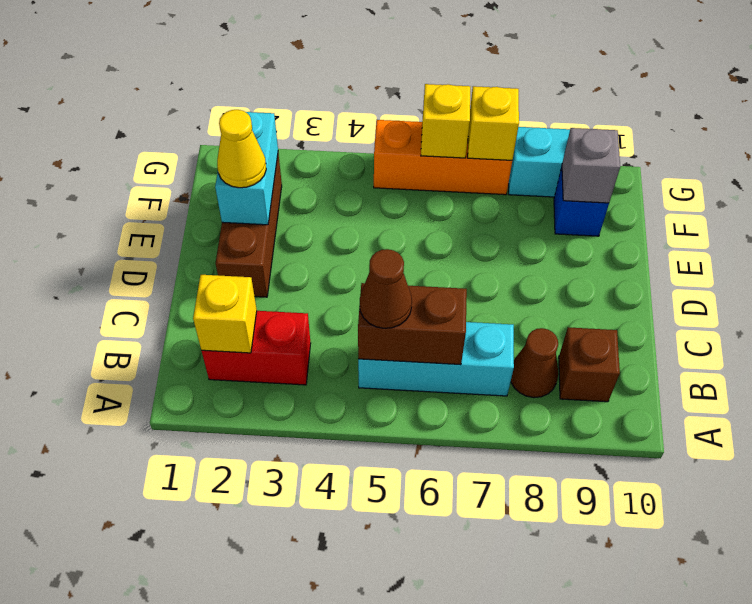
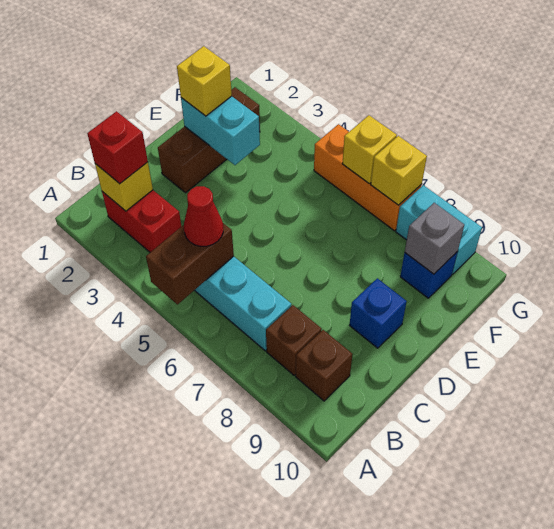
none -> red 1x1 brick [87,111,148,184]
brown 1x2 brick [358,283,467,365] -> brown 1x2 brick turned to [146,223,234,305]
brown 1x1 cone [360,249,412,328] -> red 1x1 cone [184,186,223,246]
brown 1x1 cone [511,328,558,398] -> brown 1x1 brick [266,305,322,375]
none -> blue 1x1 brick [349,278,407,348]
cyan 1x2 brick [215,112,278,225] -> cyan 1x2 brick turned to [181,96,260,165]
yellow 1x1 cone [217,110,266,188] -> yellow 1x1 brick [177,46,232,116]

